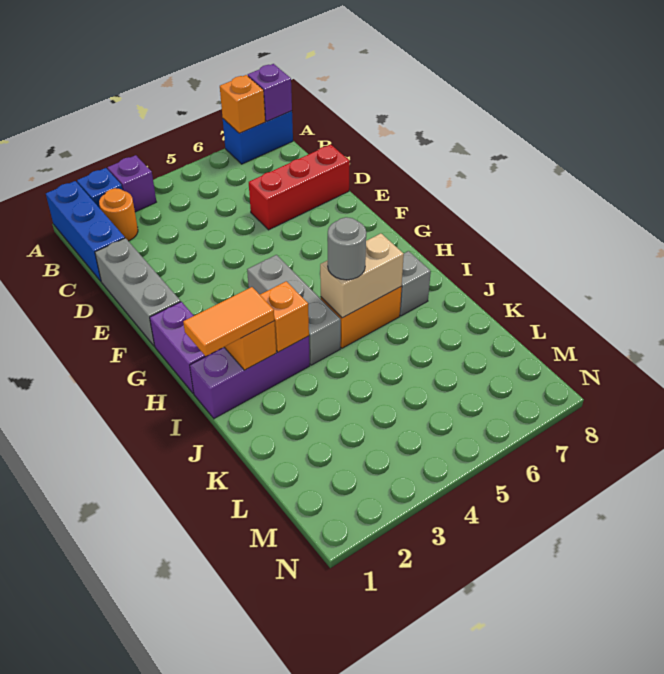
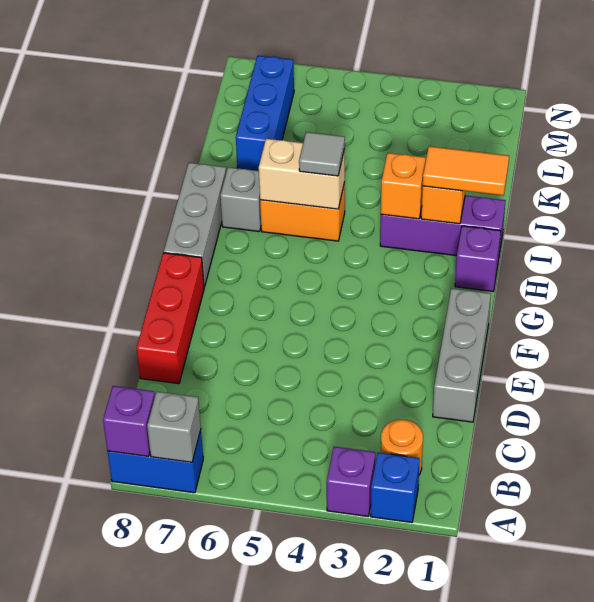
blue 1x3 brick [46,181,125,281] -> blue 1x3 brick moved to [236,56,294,171]
orange 1x1 brick [220,75,265,133] -> grey 1x1 brick [147,392,201,462]
red 1x3 brick [249,144,350,230] -> red 1x3 brick turned to [137,253,204,384]
purple 1x2 brick [150,302,206,394] -> purple 1x1 brick [455,226,501,291]
grey 1x3 brick [247,255,341,365] -> grey 1x3 brick moved to [164,163,226,287]
grey 1x1 round brick [328,217,366,280] -> grey 1x1 tile [299,132,345,176]

